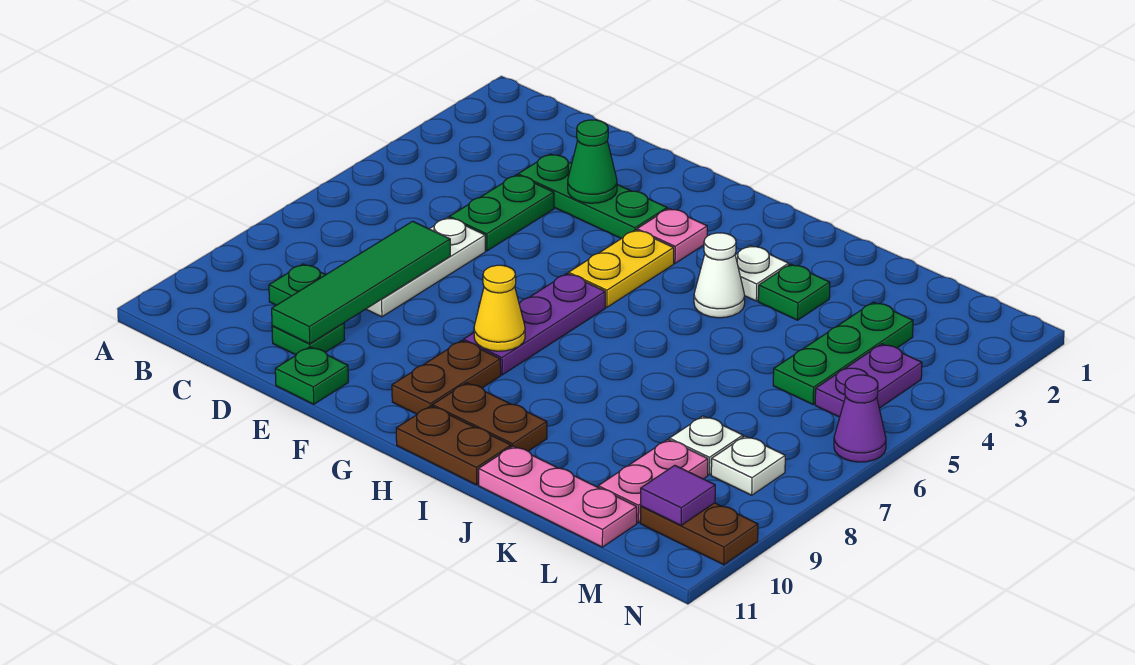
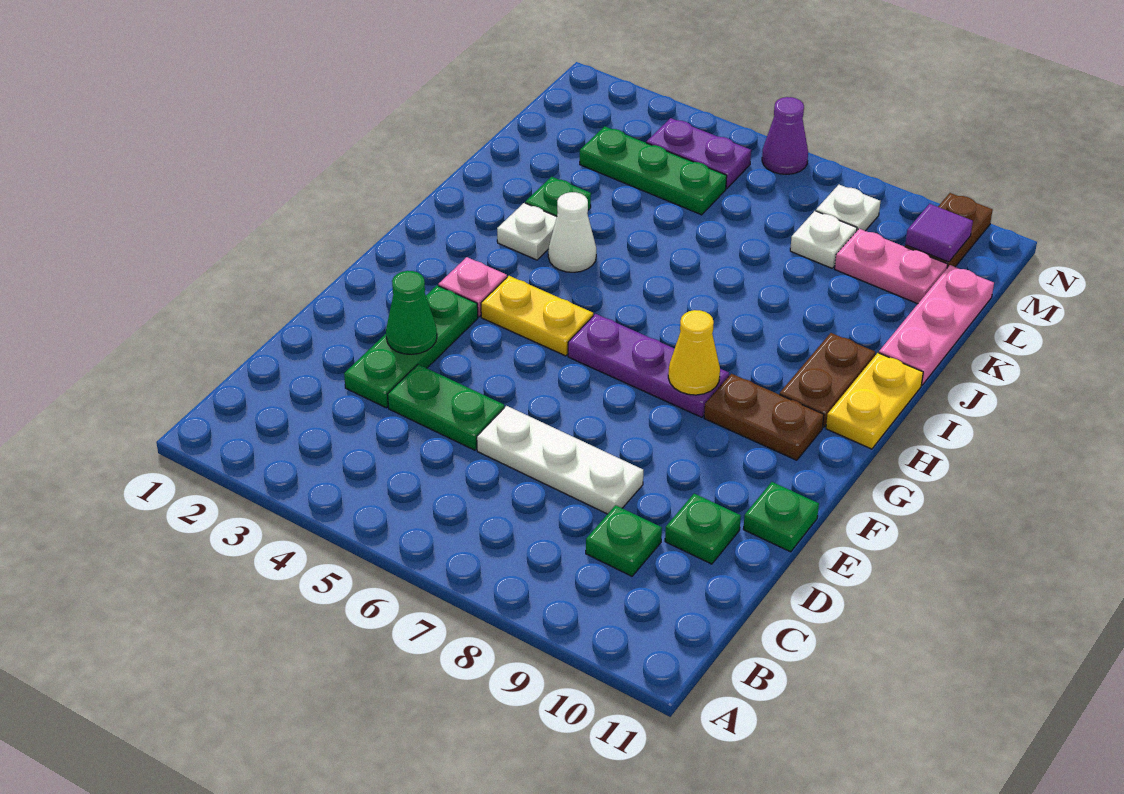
green 1x4 tile [272,221,450,344] -> none
brown 1x2 plate [396,406,511,485] -> yellow 1x2 plate [826,353,923,449]

